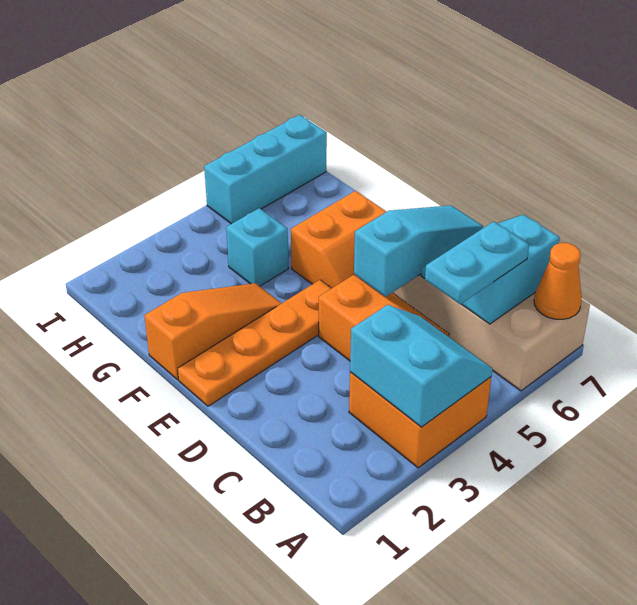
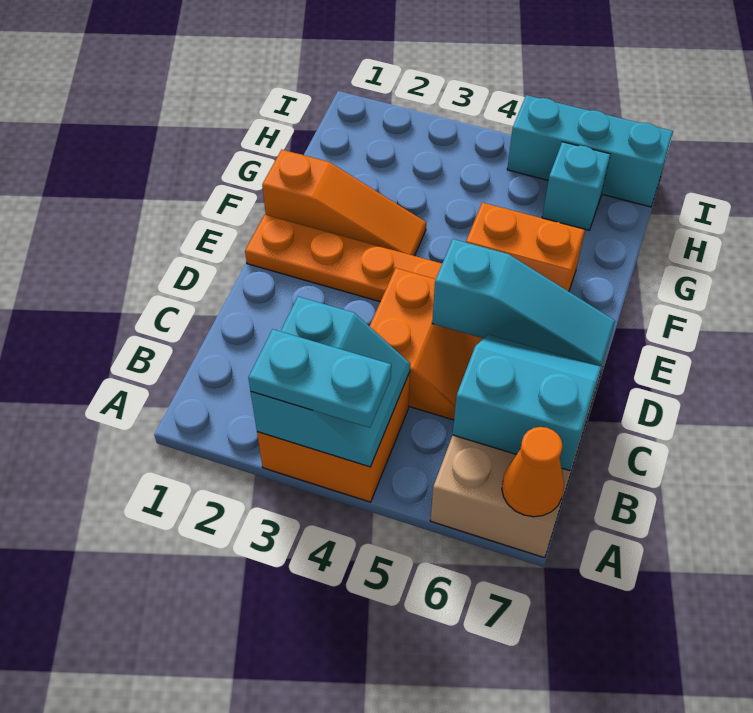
cyan 1x2 plate [425,222,529,304] -> cyan 1x2 plate moved to [248,329,391,428]
cyan 1x1 brick [226,208,289,286] -> cyan 1x1 brick moved to [542,142,610,230]

